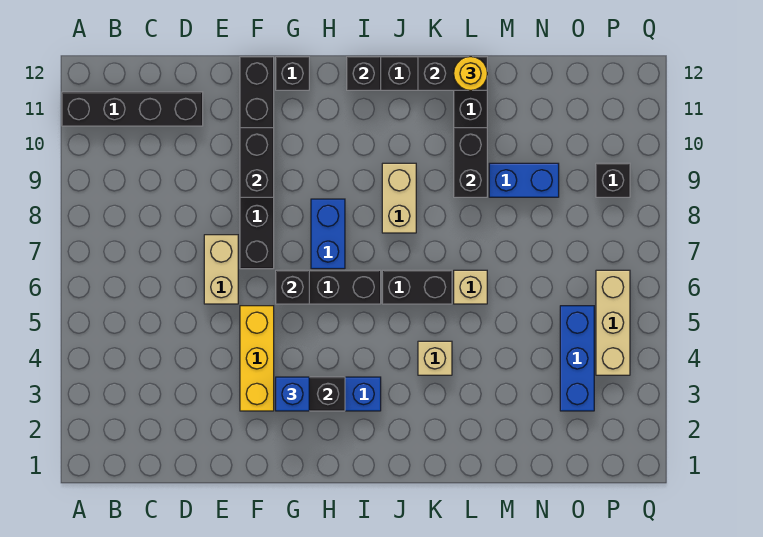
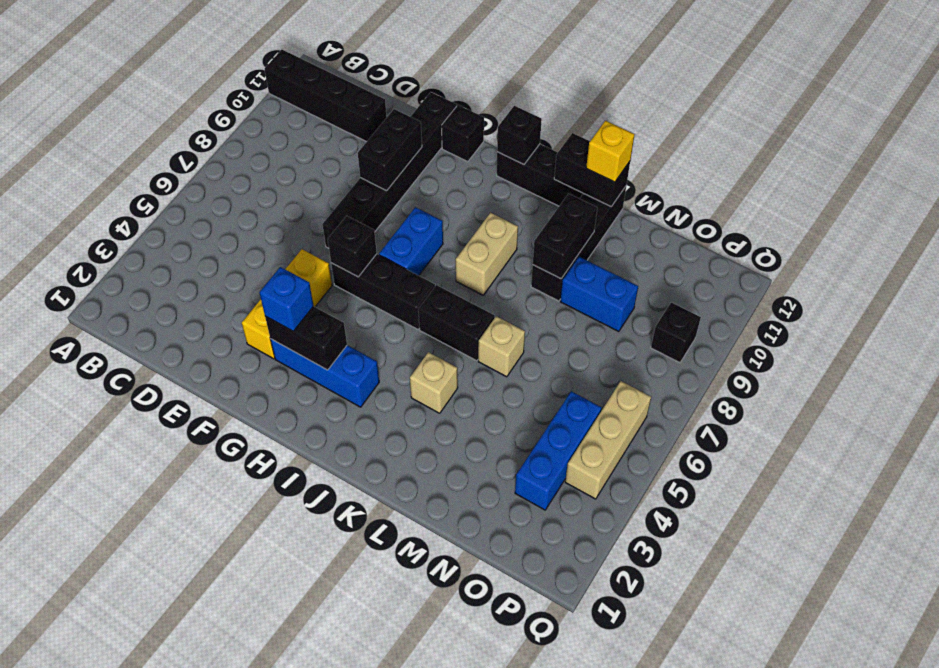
tan 1x2 brick [204,235,238,304] -> none
yellow 1x1 round brick [454,57,487,90] -> yellow 1x1 brick [586,121,635,182]

